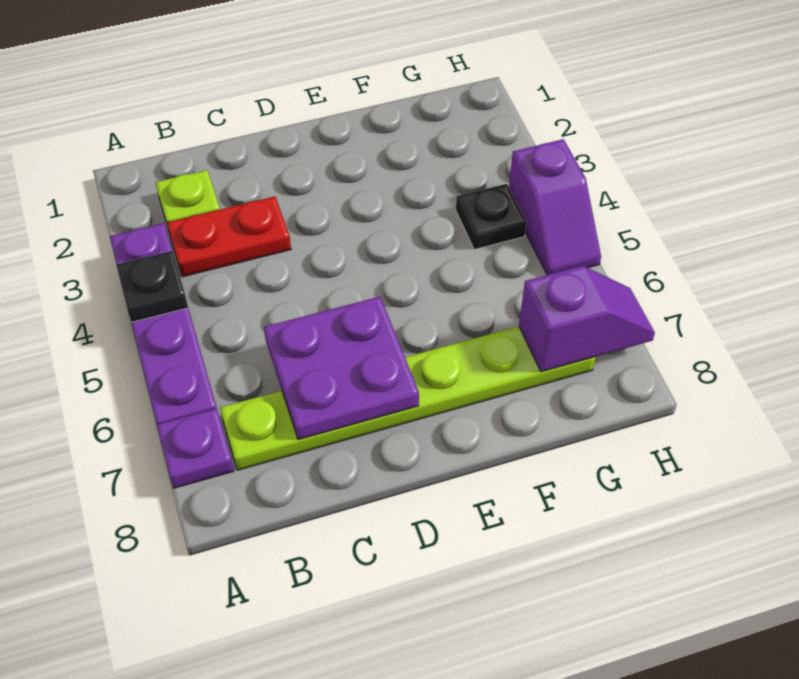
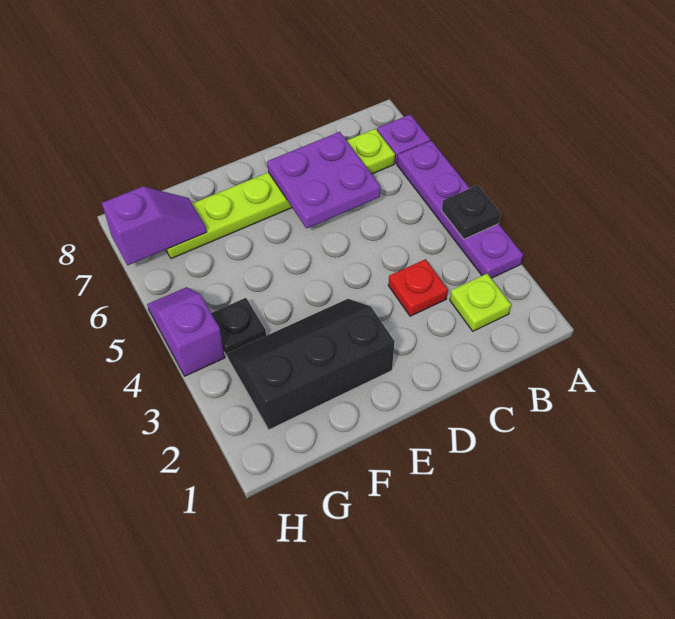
red 1x2 plate [167,196,291,277] -> red 1x1 plate [388,259,448,316]
none -> black 2x3 slope [227,299,395,430]
purple 1x2 slope [519,266,655,372] -> purple 1x2 slope turned to [102,186,207,265]

